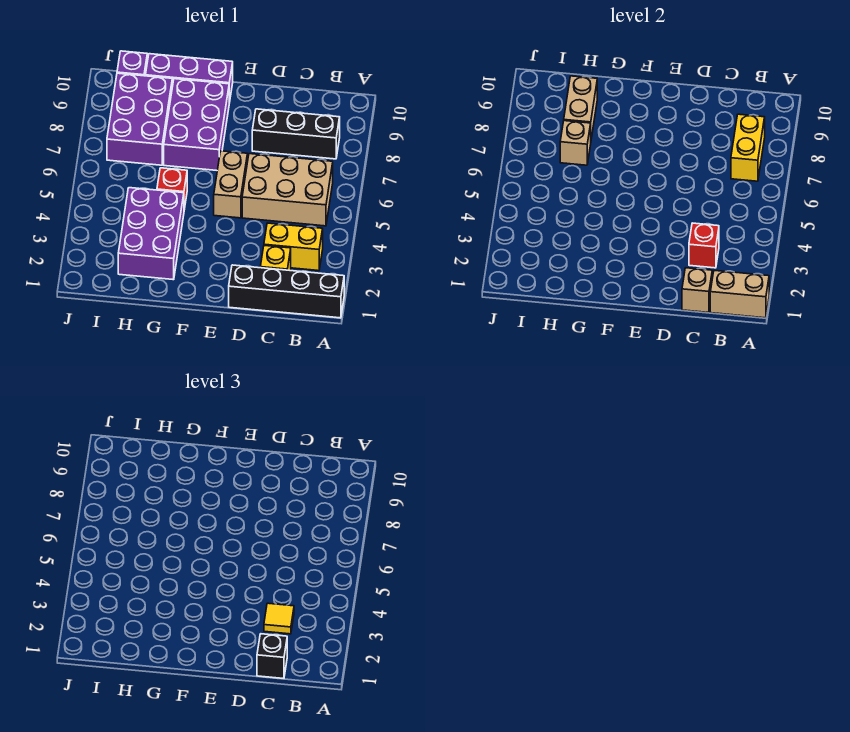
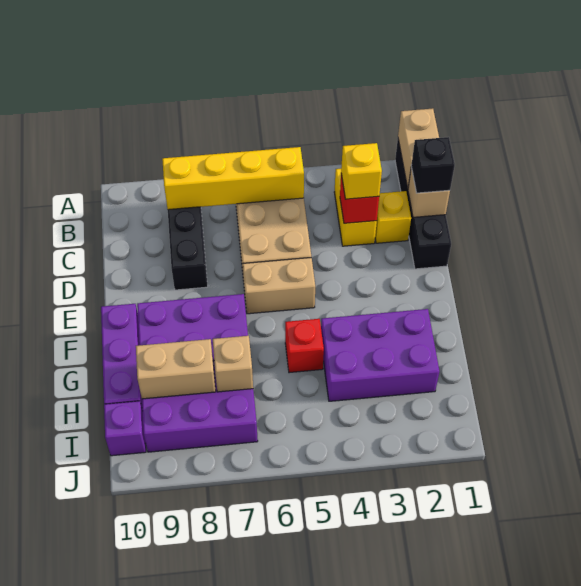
yellow 1x2 brick [731,114,765,181] -> yellow 1x4 brick [162,147,304,210]
yellow 1x1 tile [264,603,294,634] -> yellow 1x1 brick [341,143,382,199]

